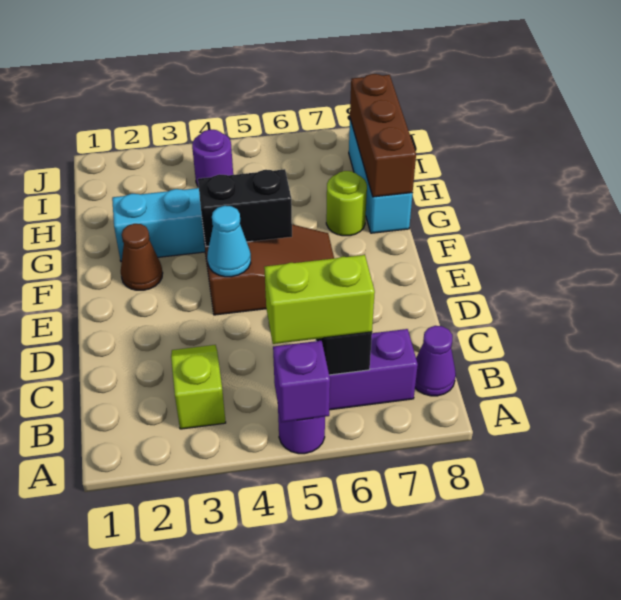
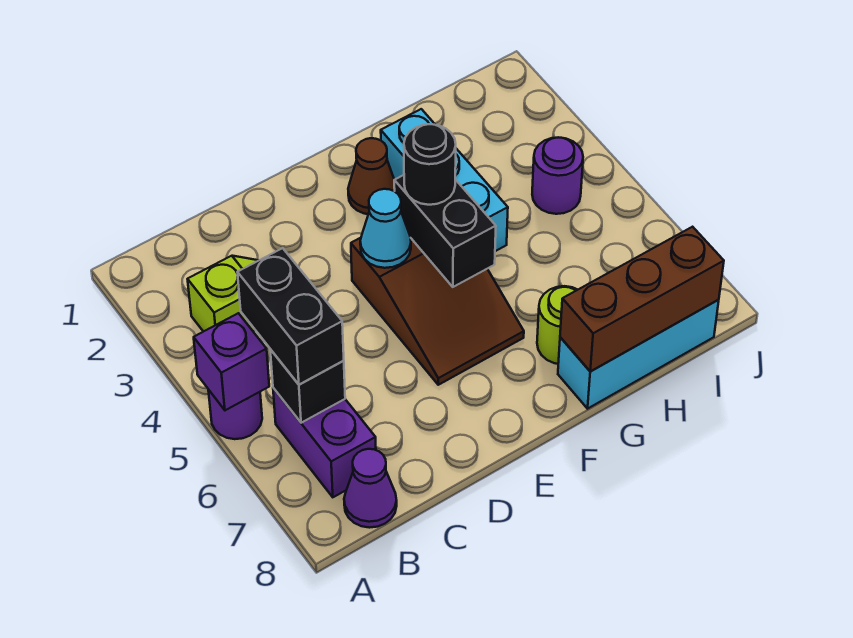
lime 1x2 brick [264,255,375,344] -> black 1x2 brick [238,248,344,384]
none -> black 1x1 round brick [404,124,456,205]

